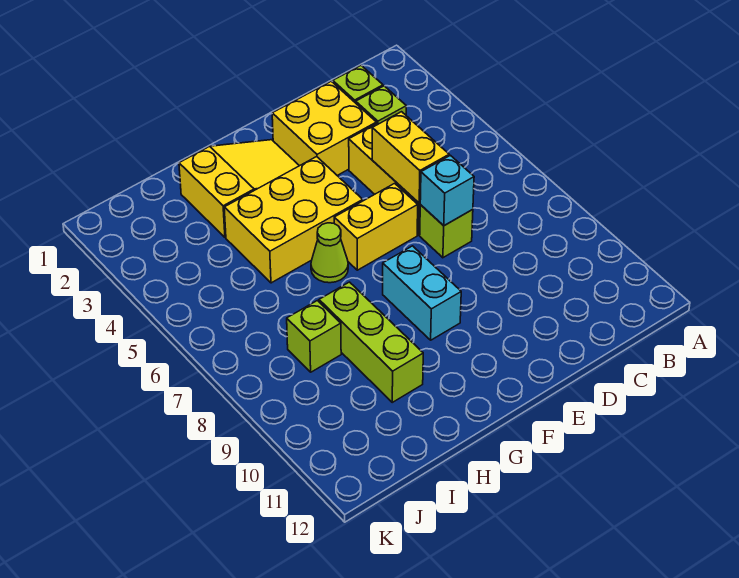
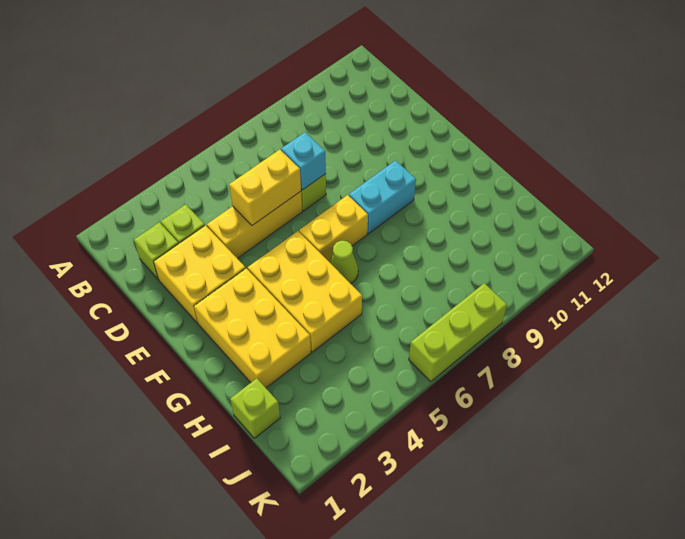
yellow 1x2 brick [334,183,418,270] -> yellow 1x2 brick turned to [299,195,368,262]
yellow 2x3 slope [179,140,299,237] -> yellow 2x3 brick [194,268,311,388]
lime 1x3 brick [319,282,423,402] -> lime 1x3 brick moved to [409,283,507,381]
lime 1x1 brick [287,301,341,372] -> lime 1x1 brick moved to [230,378,280,438]

